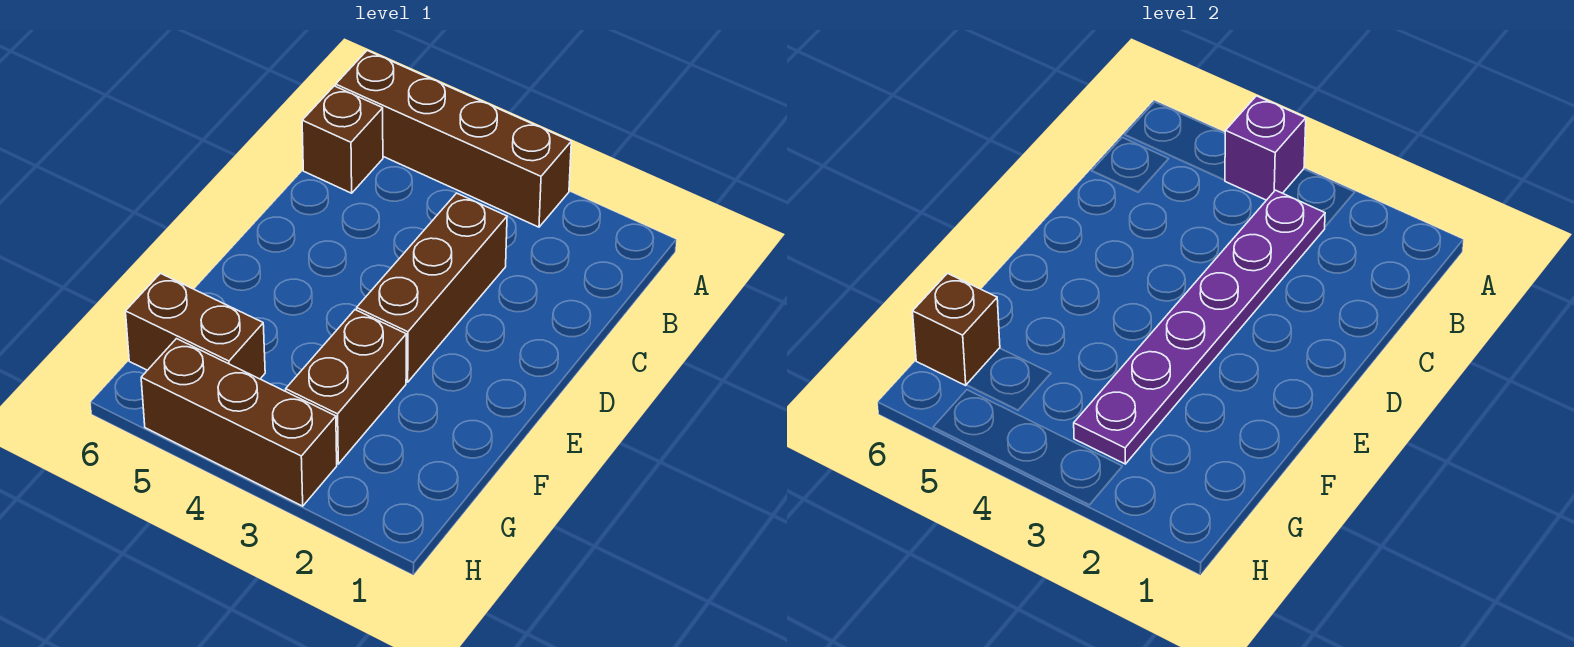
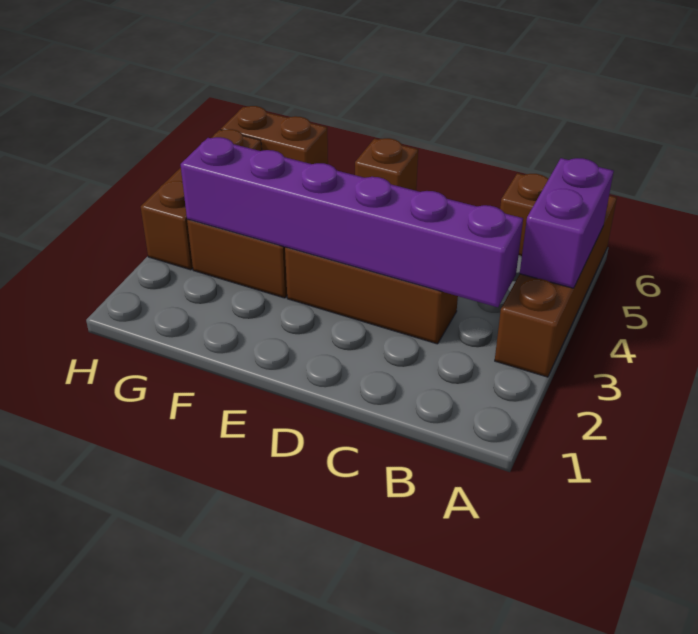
purple 1x1 brick [1225,96,1306,200] -> purple 1x2 brick [520,158,614,288]
purple 1x6 plate [1074,190,1325,464] -> purple 1x6 brick [181,137,523,307]
brown 1x2 brick [126,273,265,379] -> brown 1x2 brick turned to [221,106,328,164]
brown 1x1 brick [913,273,1000,385] -> brown 1x1 brick moved to [355,138,418,191]

